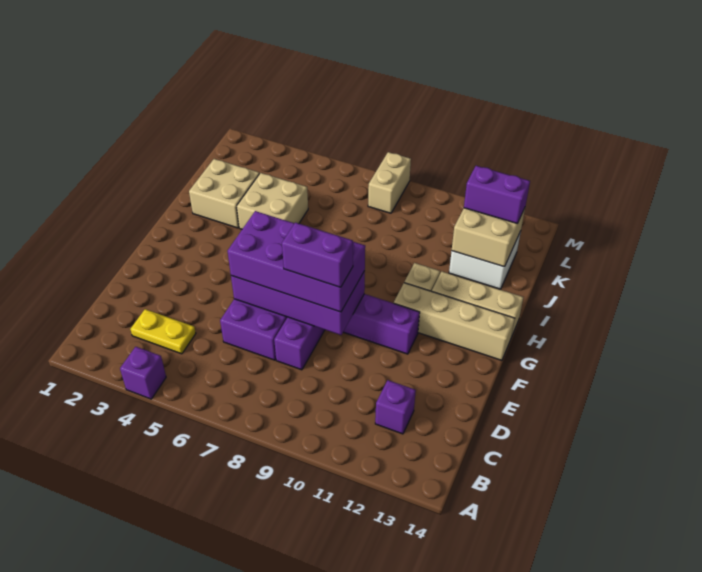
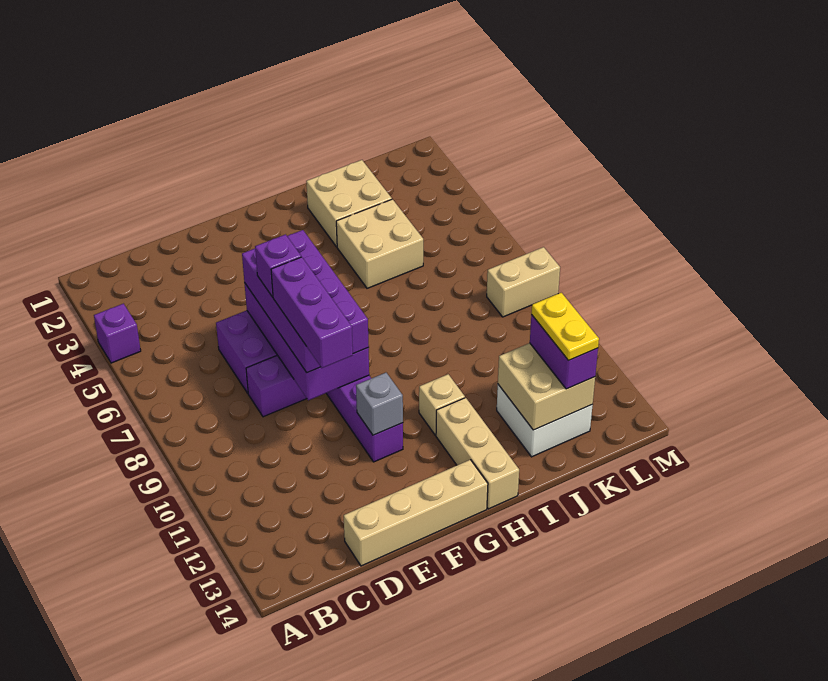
yellow 1x2 plate [130,309,196,354] -> yellow 1x2 plate moved to [531,293,599,361]
purple 1x1 brick [375,380,416,434] -> purple 1x1 brick moved to [255,234,301,297]
purple 1x2 brick [282,222,353,287] -> purple 1x3 brick [271,257,353,368]
none -> grey 1x1 brick [356,373,403,435]
tan 1x4 brick [394,283,515,360] -> tan 1x4 brick turned to [344,460,488,566]

